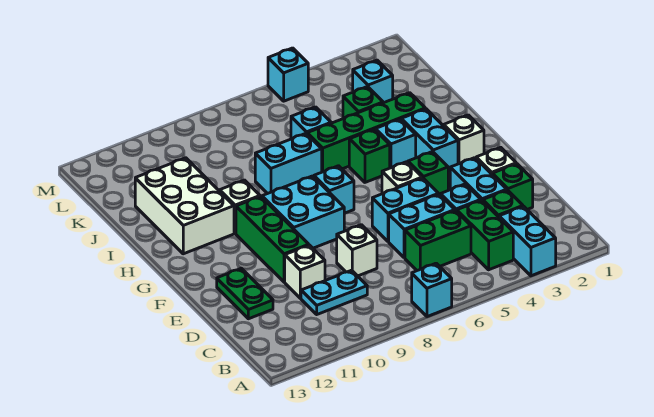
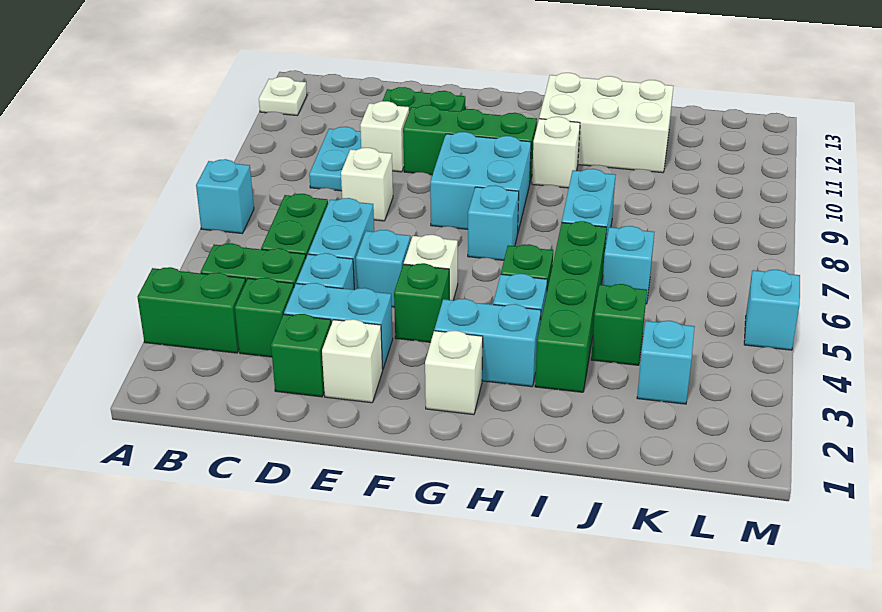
cyan 1x2 brick [499,206,556,276] -> green 1x2 brick [138,267,246,353]
none -> white 1x1 plate [259,77,307,115]
cyan 1x2 brick [372,178,439,241] -> cyan 1x1 brick [356,230,410,307]

